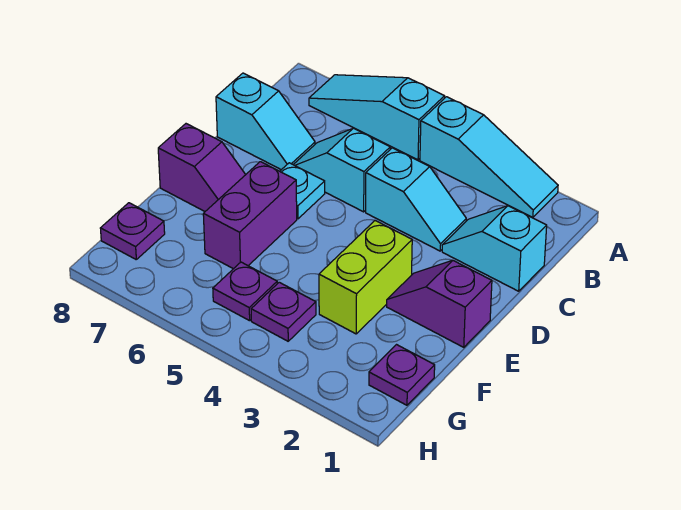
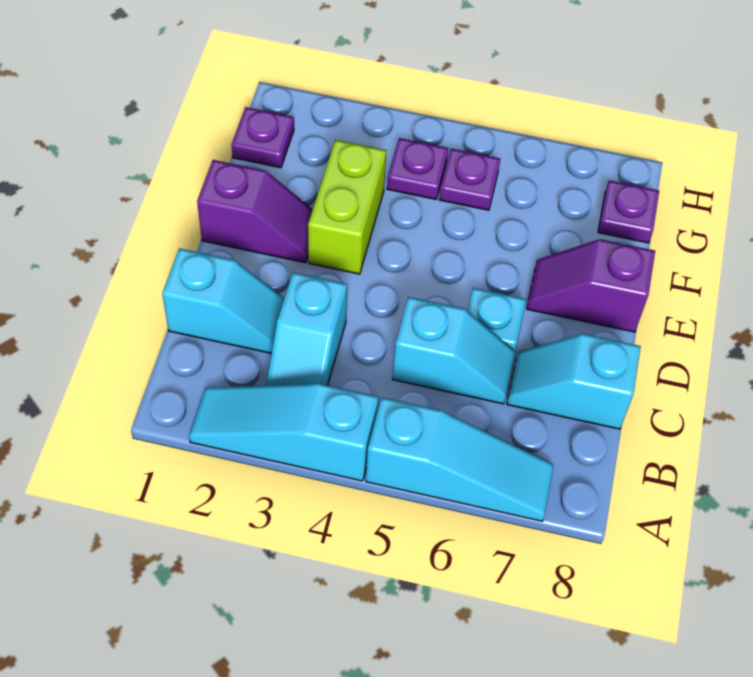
cyan 1x2 slope [366,148,466,251] -> cyan 1x2 slope turned to [266,273,347,386]
purple 1x2 brick [203,162,297,269] -> none

